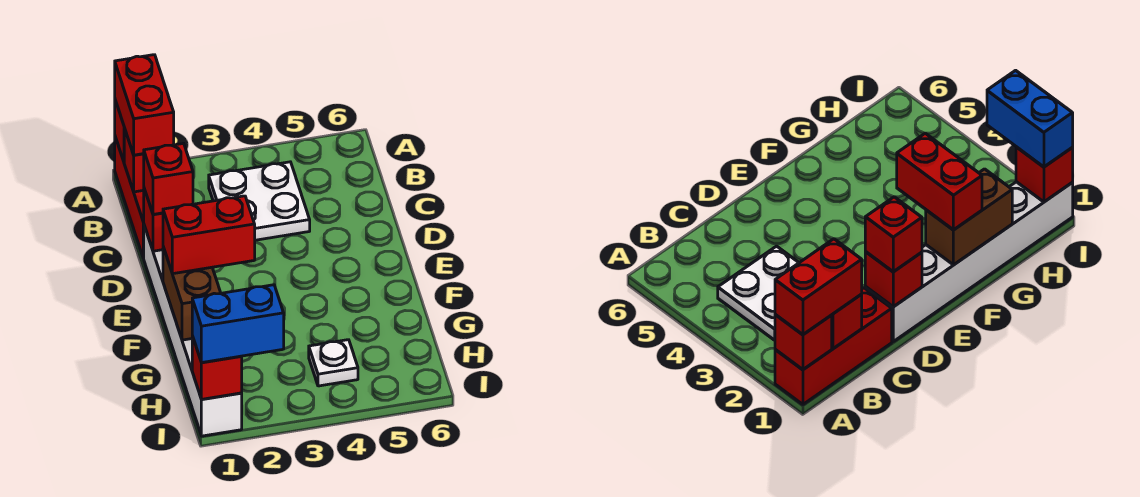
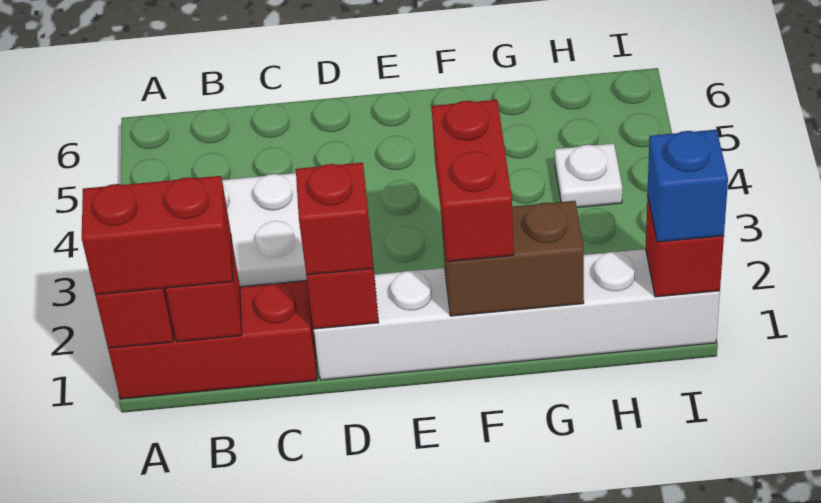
blue 1x2 brick [192,285,284,363] -> blue 1x1 brick [648,130,728,242]

